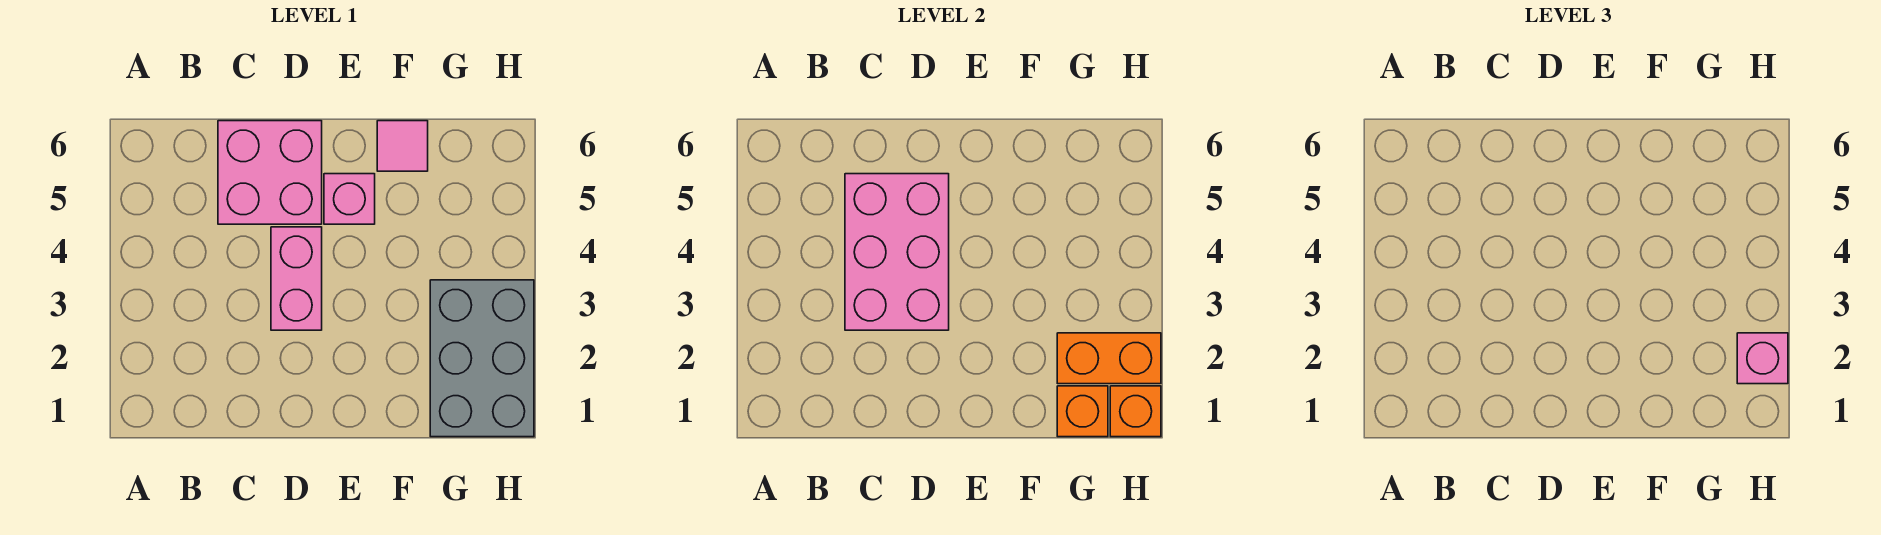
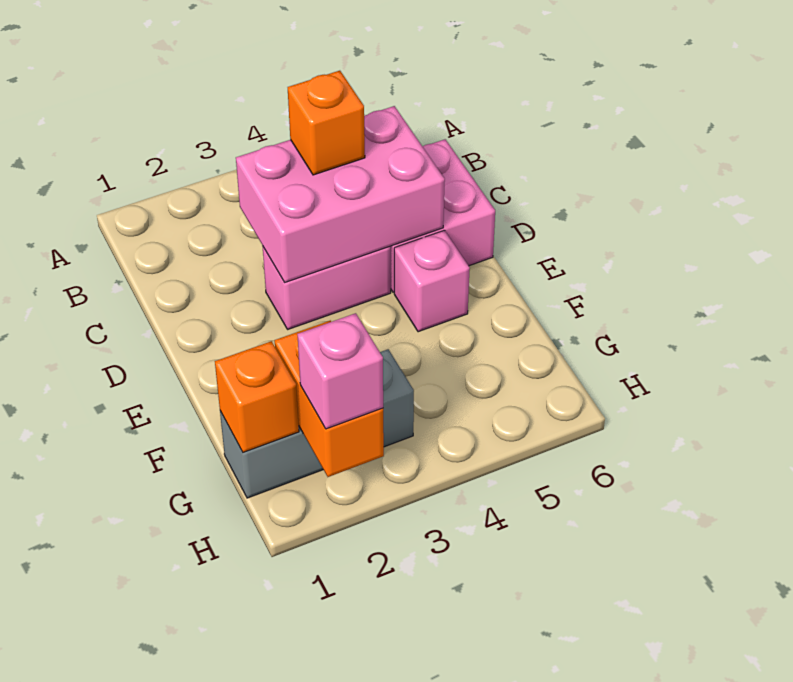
pink 1x1 tile [377,121,428,171] -> none
grey 2x3 brick [430,280,534,437] -> grey 1x3 brick [220,349,414,498]
orange 1x1 brick [1110,386,1161,437] -> orange 1x1 brick moved to [288,71,365,175]

